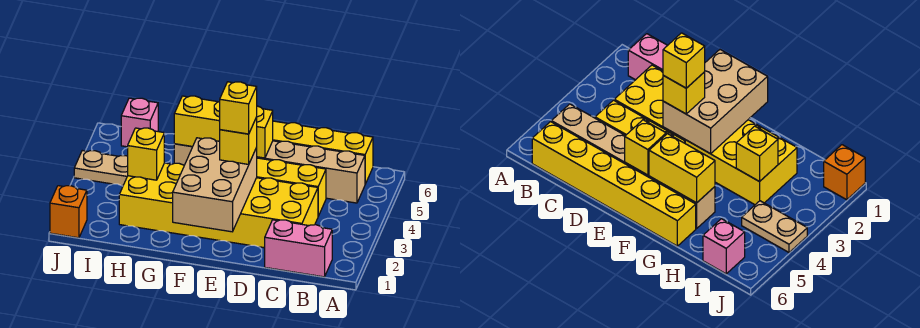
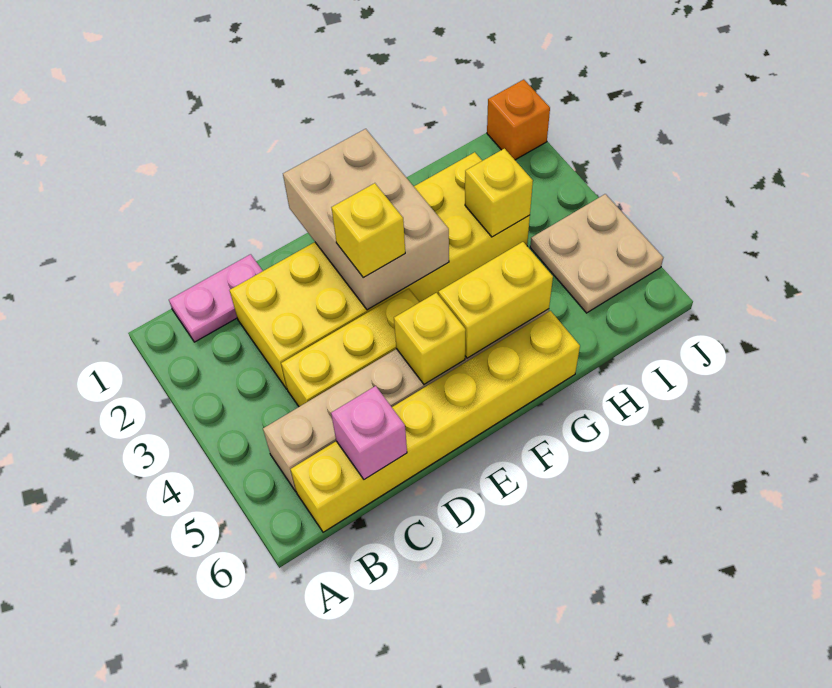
pink 1x2 brick [265,220,332,277] -> pink 1x2 plate [169,254,263,342]
yellow 1x1 brick [220,82,257,134] -> none
tan 1x2 plate [74,151,128,186] -> tan 2x2 plate [530,194,663,313]
pink 1x1 brick [121,98,158,147] -> pink 1x1 brick moved to [331,386,407,480]

